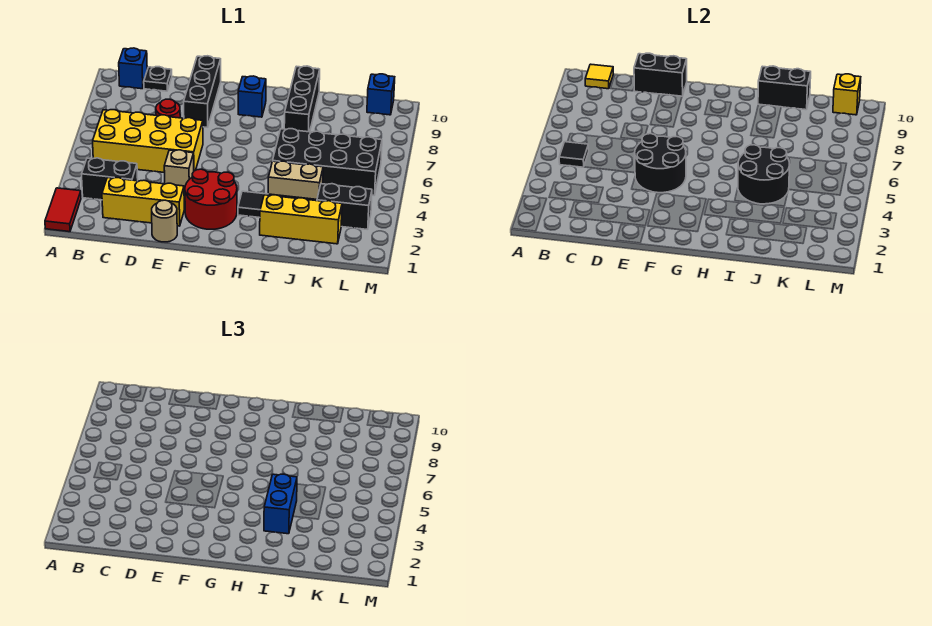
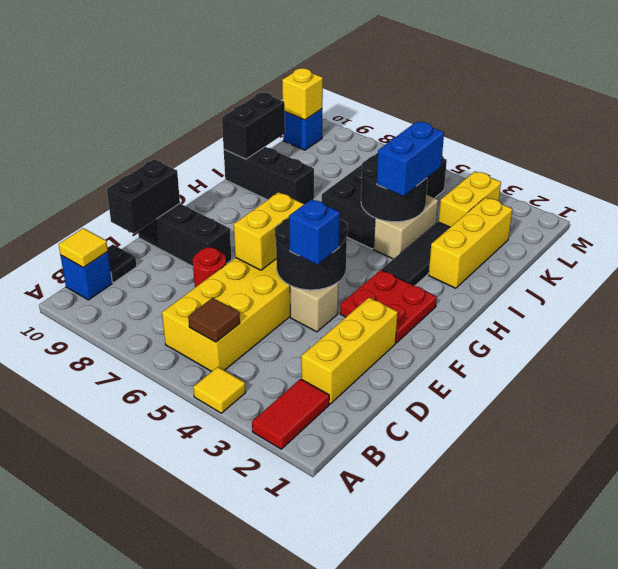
red 1x2 tile [45,188,81,232] -> red 1x2 tile turned to [252,379,329,449]
none -> yellow 1x1 tile [193,367,246,413]
black 1x2 brick [82,158,138,200] -> none
black 1x1 tile [559,142,589,167] -> brown 1x1 tile [188,298,240,342]
tan 1x1 round brick [152,200,177,242] -> none
none -> yellow 1x2 brick [234,192,304,270]
red 2x2 round brick [185,169,237,229] -> red 2x2 plate [340,270,437,343]
blue 1x1 brick [238,76,266,117] -> blue 1x1 brick moved to [289,199,340,265]
blue 1x2 brick [264,474,297,534] -> blue 1x2 brick turned to [377,122,444,196]
black 1x2 brick [317,184,372,230] -> yellow 1x2 brick [439,171,501,227]

